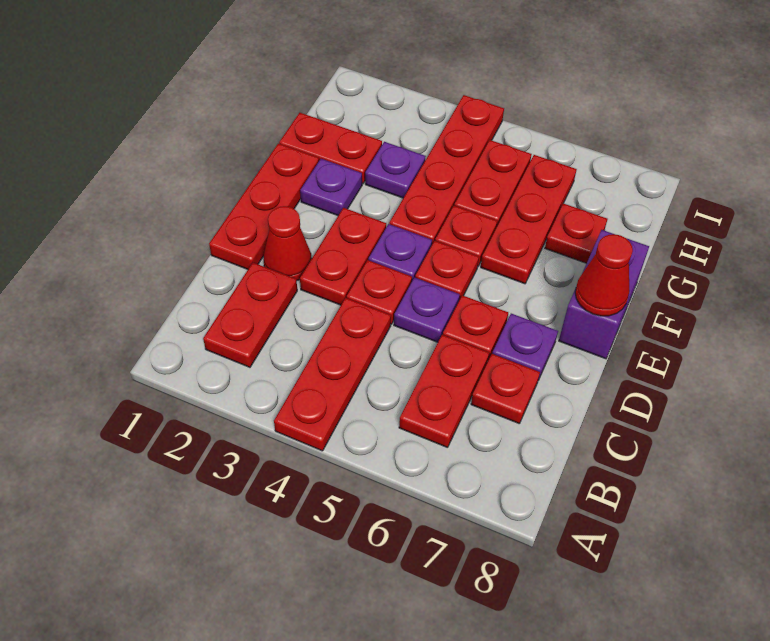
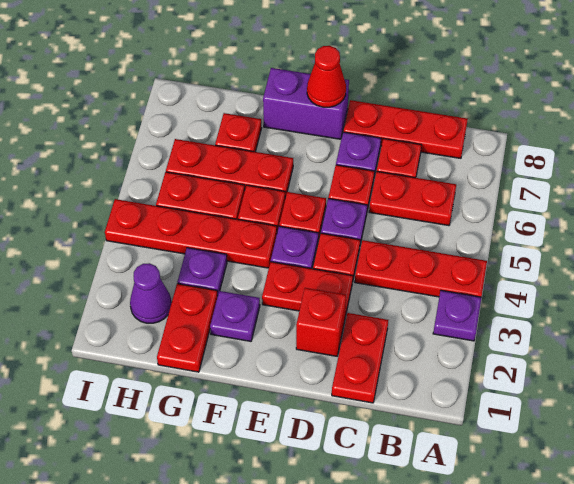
none -> purple 1x1 plate [433,290,481,341]
red 1x2 plate [203,263,297,367] -> red 1x2 plate turned to [332,313,388,403]
red 1x3 plate [209,144,319,269] -> red 1x3 plate moved to [343,100,468,158]
red 1x1 cone [264,206,311,280] -> red 1x1 brick [296,288,346,356]
none -> purple 1x1 cone [130,263,172,323]

